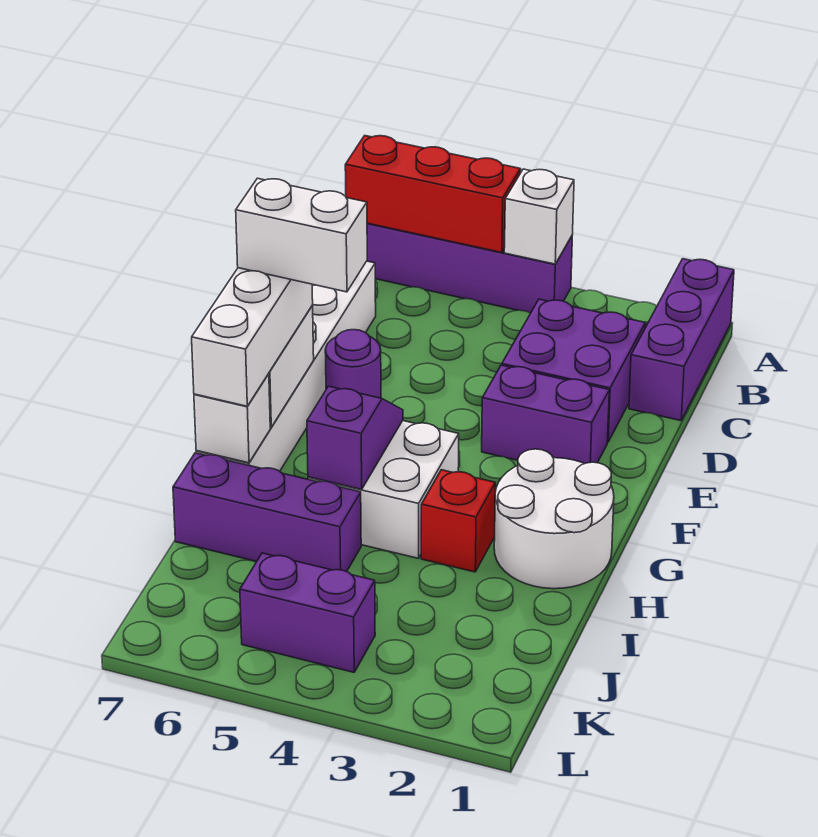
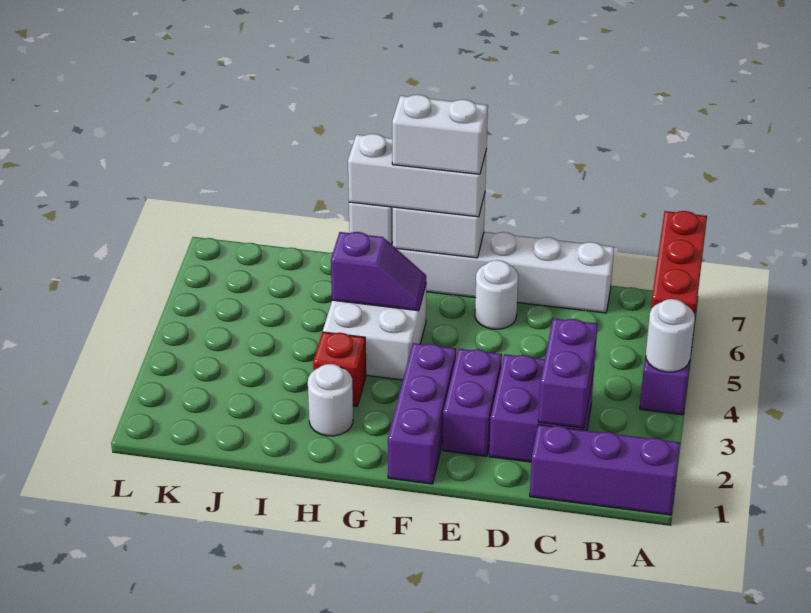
white 1x1 brick [504,169,574,264] -> white 1x1 round brick [646,299,695,372]
purple 1x1 round brick [325,330,381,398] -> white 1x1 round brick [475,260,518,329]
white 1x2 brick [236,178,367,292] -> white 1x2 brick turned to [392,95,488,174]
white 2x2 round brick [494,449,614,589] -> white 1x1 round brick [308,364,353,436]
purple 1x3 brick [173,453,361,572] -> purple 1x3 brick moved to [388,343,456,484]
purple 1x2 brick [240,553,375,672] -> purple 1x2 brick moved to [538,318,598,428]

